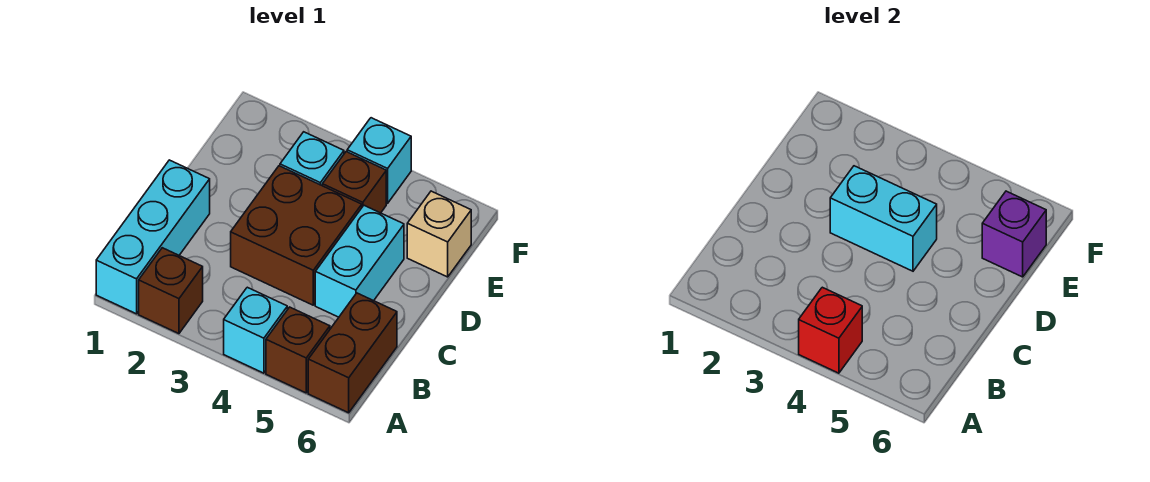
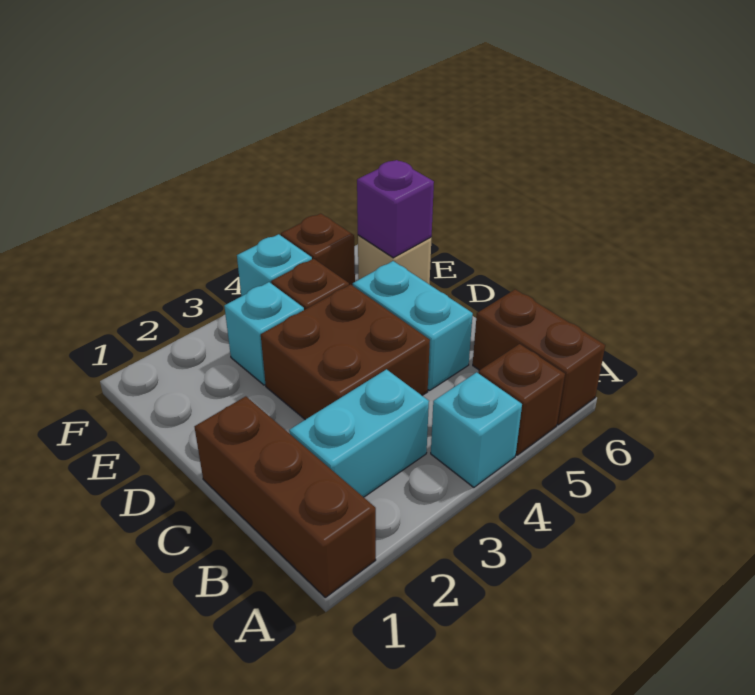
cyan 1x3 brick [96,160,210,314] -> brown 1x3 brick [194,396,376,597]
brown 1x1 brick [139,248,203,334] -> brown 1x1 brick moved to [281,213,355,285]
red 1x1 brick [799,287,862,373] -> none
cyan 1x2 brick [830,166,937,271] -> cyan 1x2 brick moved to [289,369,429,497]

